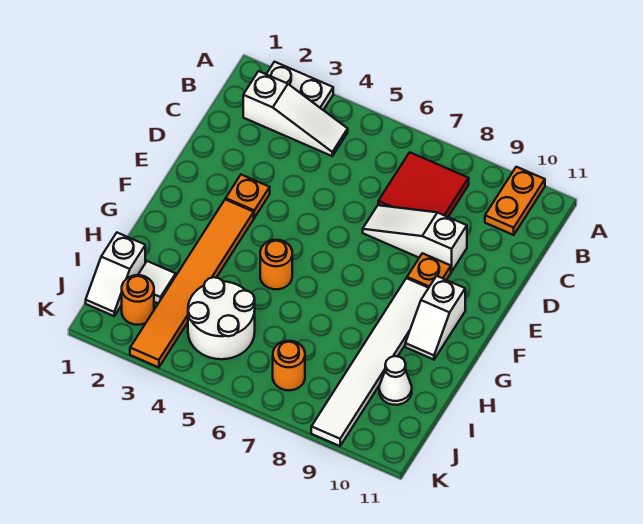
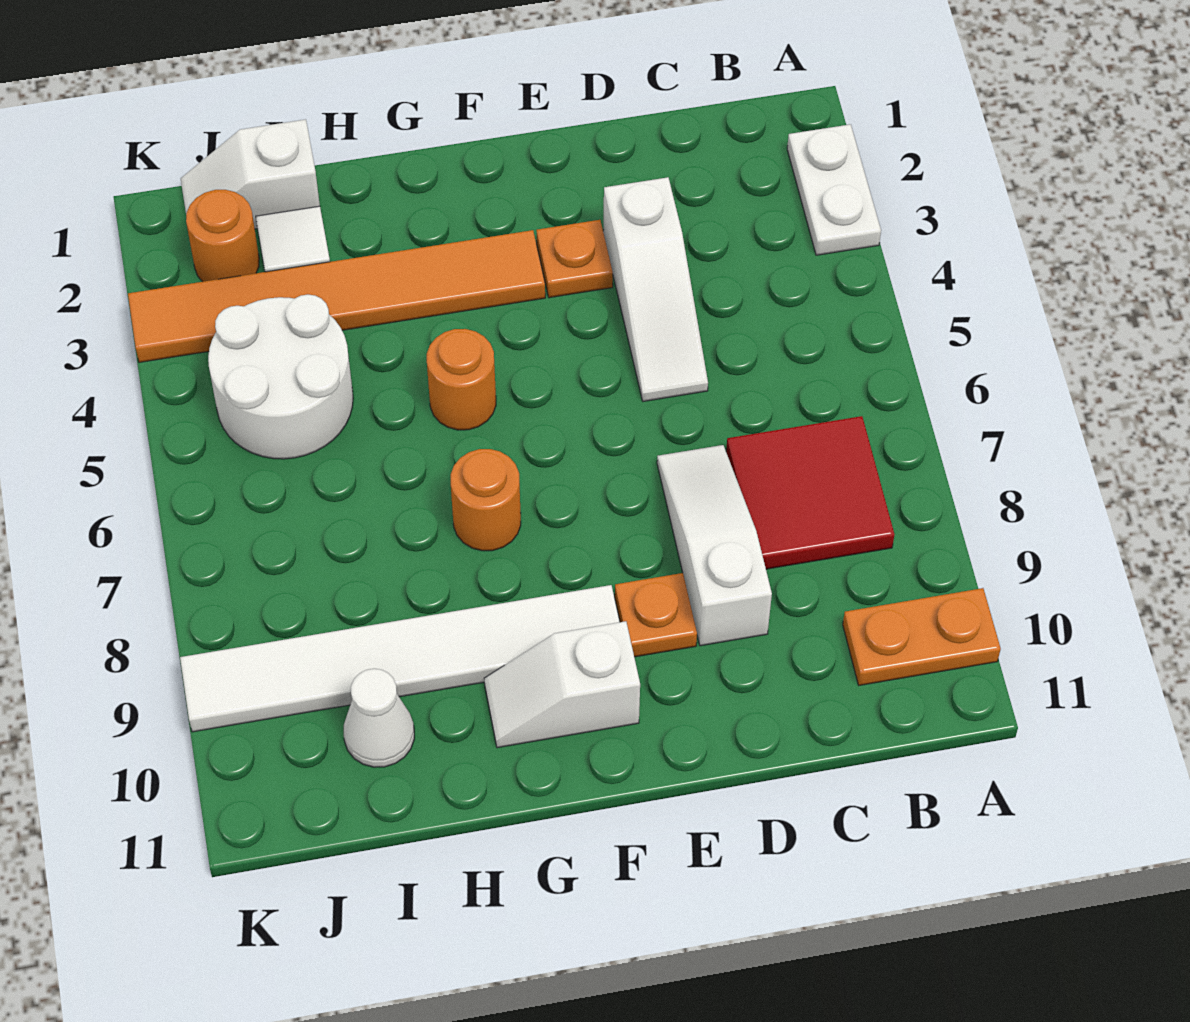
white 1x3 slope [243,71,348,156] -> white 1x3 slope moved to [603,177,708,401]
orange 1x1 round brick [273,341,305,390] -> orange 1x1 round brick moved to [451,449,521,551]

